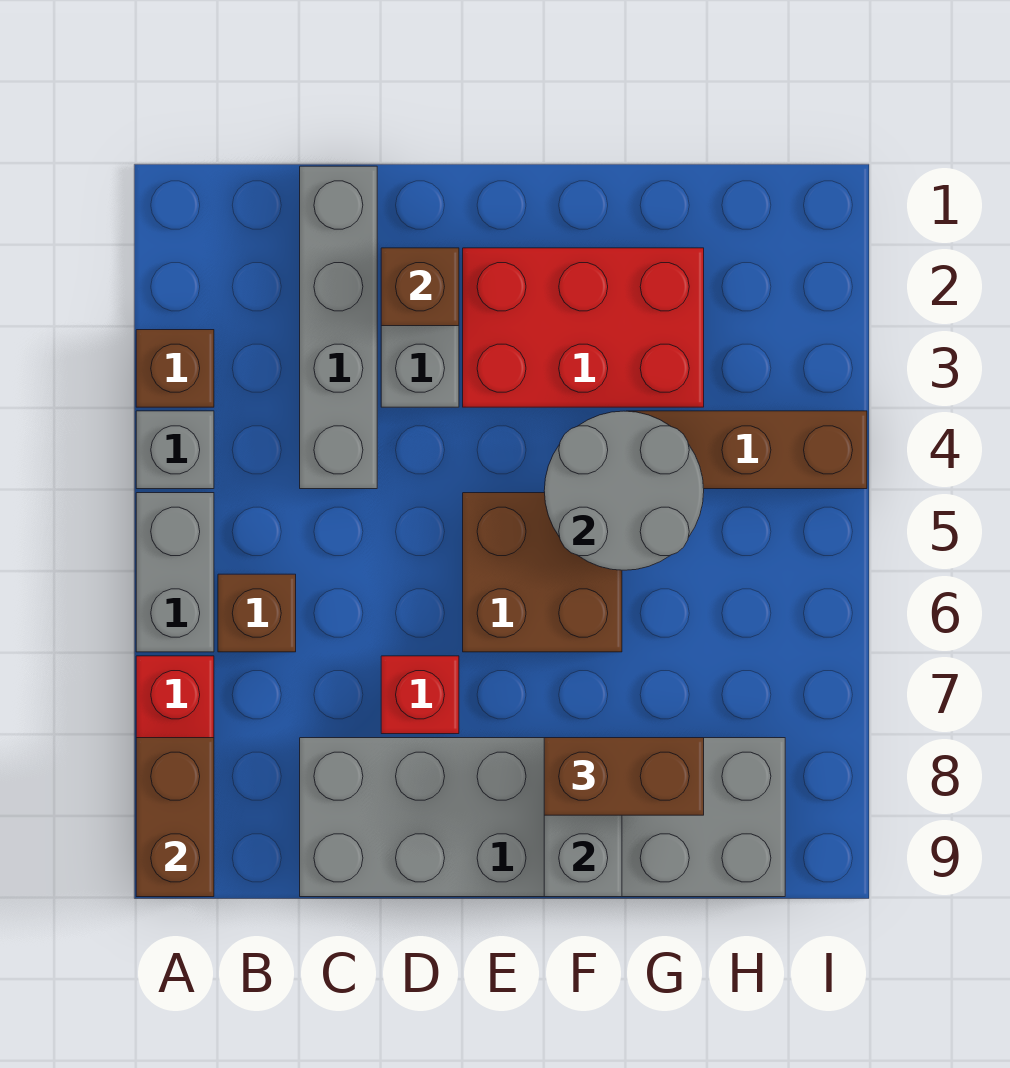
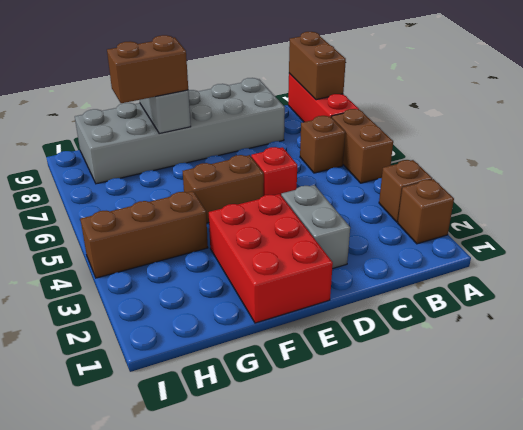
grey 1x1 brick [136,411,214,489] -> none
grey 1x2 brick [136,493,214,652] -> brown 1x2 brick [331,109,393,183]
grey 1x4 brick [300,166,377,489] -> none
brown 1x1 brick [381,248,459,326] -> brown 1x1 brick moved to [398,179,454,244]
red 1x1 brick [381,656,459,734] -> red 1x1 brick moved to [251,147,297,196]
red 2x3 brick [463,248,704,407] -> red 2x3 brick turned to [209,194,333,323]
brown 2x2 brick [463,493,622,652] -> brown 1x2 brick [183,155,264,223]
grey 2x2 round brick [544,411,704,570] -> none

